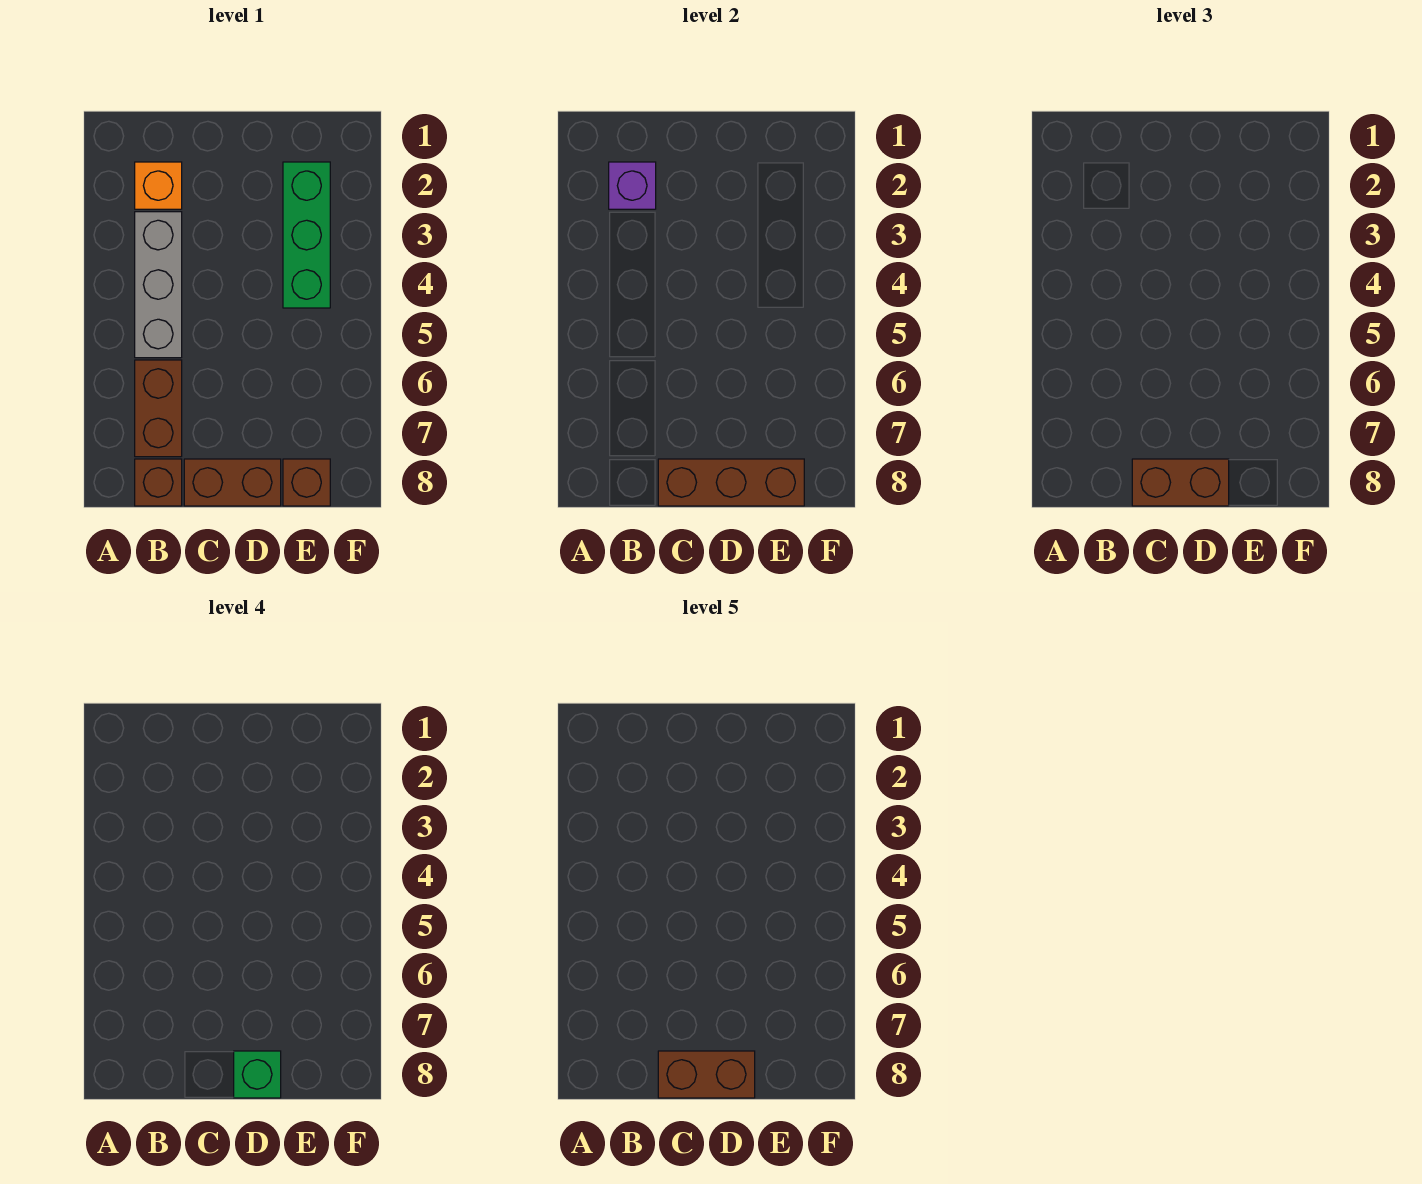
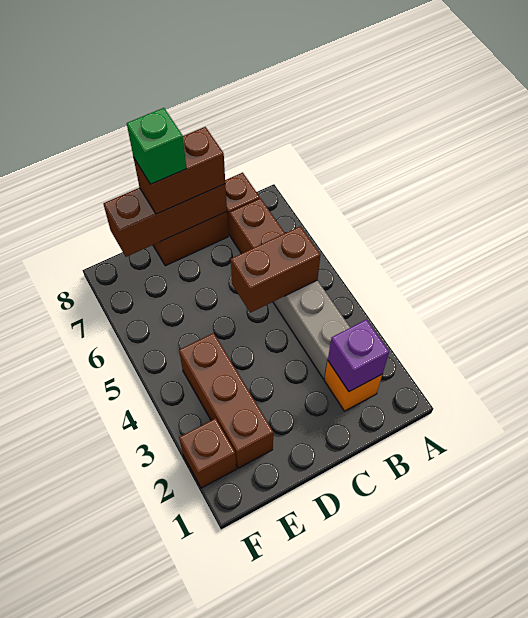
brown 1x2 brick [658,1051,755,1098] -> brown 1x2 brick moved to [231,226,320,313]
green 1x3 brick [283,162,330,308] -> brown 1x3 brick [179,333,273,468]
brown 1x1 brick [283,459,330,506] -> brown 1x1 brick moved to [179,418,236,488]

